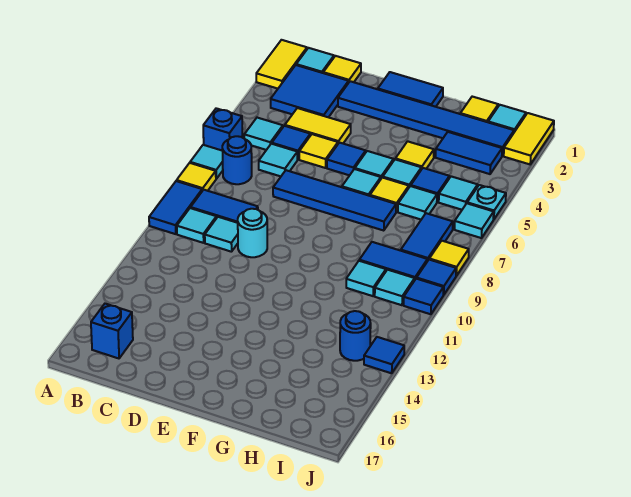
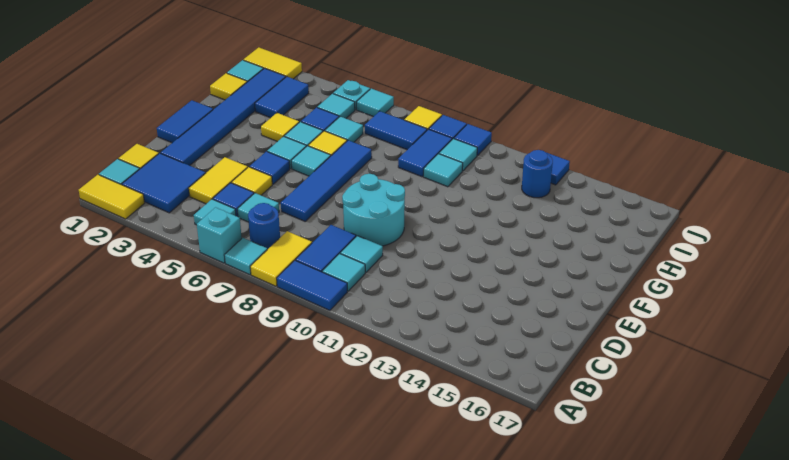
blue 1x1 brick [203,108,242,150] -> cyan 1x1 brick [197,207,242,263]
yellow 1x1 tile [177,163,216,191] -> yellow 1x2 tile [250,231,312,286]
blue 1x1 brick [91,304,133,358] -> none
cyan 1x1 round brick [238,209,267,257] -> cyan 2x2 round brick [342,174,405,246]

